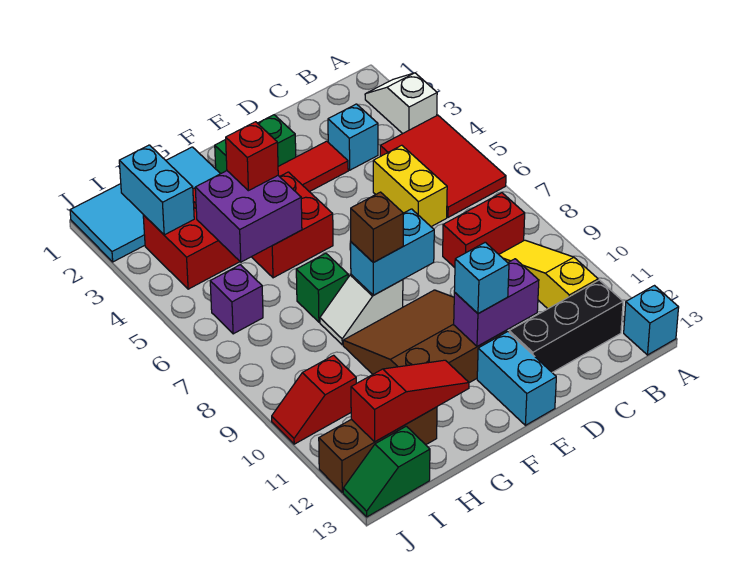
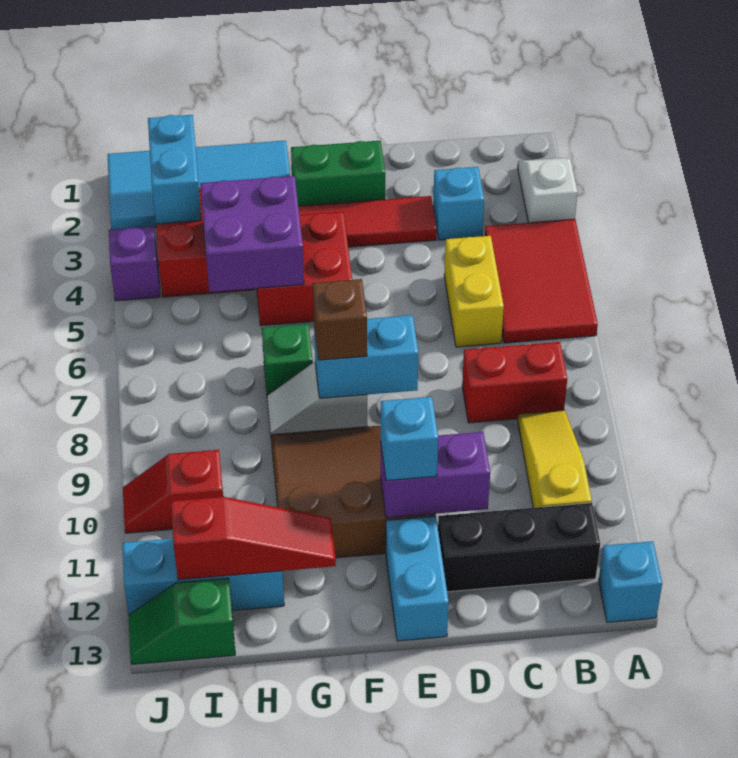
red 1x1 brick [226,122,278,191] -> none
brown 1x3 brick [319,407,437,492] -> cyan 1x3 brick [122,539,284,615]
purple 1x1 brick [210,265,263,334] -> purple 1x1 brick moved to [109,226,160,301]

